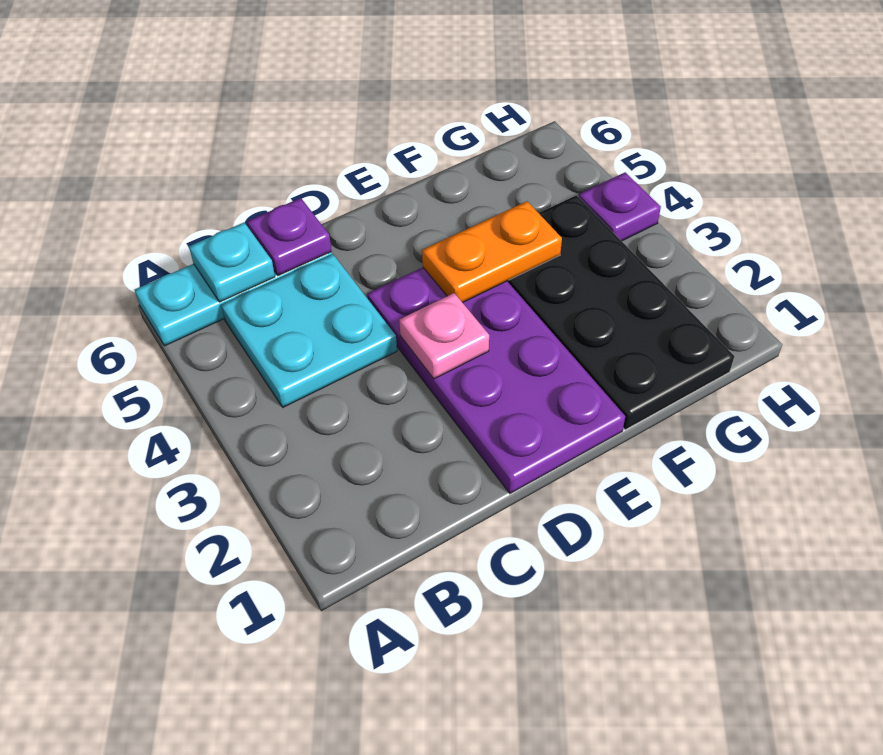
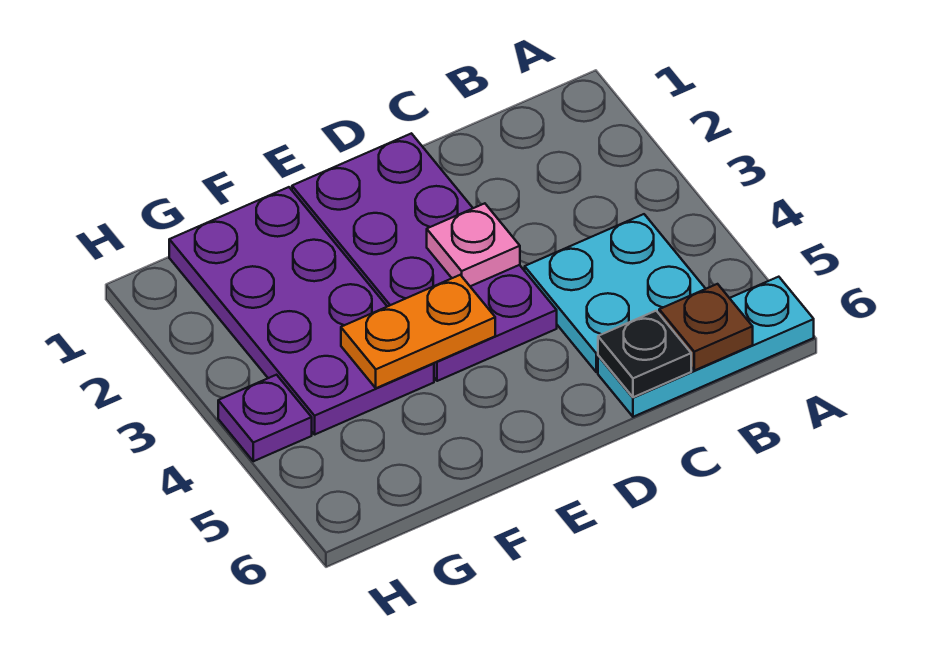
cyan 1x1 plate [189,223,275,302] -> brown 1x1 plate [659,284,753,370]
purple 1x1 plate [247,198,332,276] -> black 1x1 plate [598,311,691,397]
black 2x4 plate [507,195,734,430] -> purple 2x4 plate [169,187,434,434]

